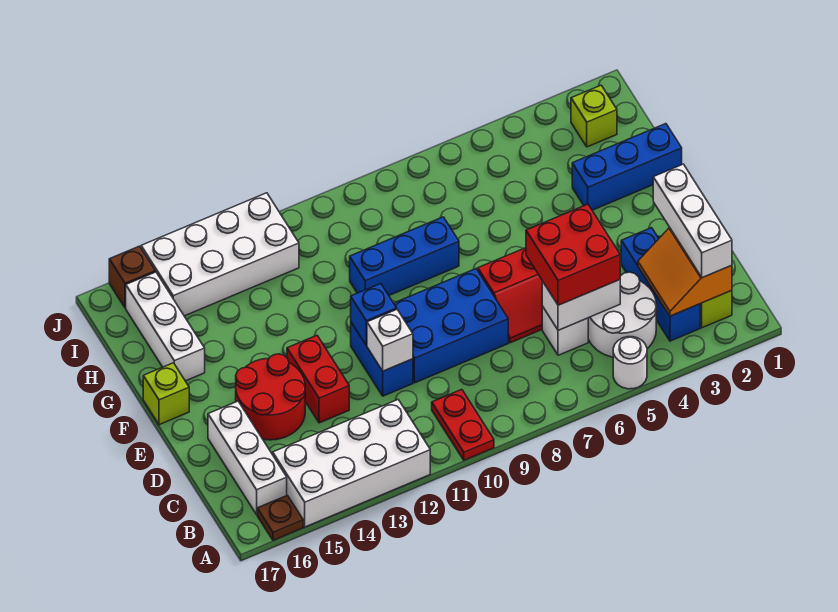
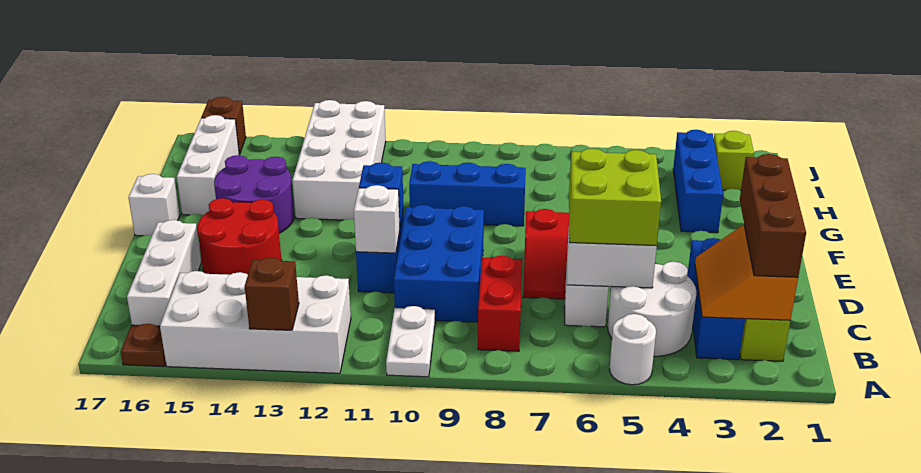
red 1x2 plate [432,390,494,460] -> white 1x2 plate [386,306,435,377]
none -> brown 1x1 brick [245,258,299,330]
white 1x3 brick [653,164,732,278] -> brown 1x3 brick [740,154,806,277]
red 2x2 brick [526,204,620,305] -> lime 2x2 brick [569,149,661,246]
blue 2x3 brick [394,269,508,383] -> blue 2x3 brick turned to [394,205,484,322]
red 1x2 brick [287,335,349,423] -> red 1x2 brick moved to [478,256,522,351]
none -> purple 2x2 round brick [214,155,294,233]
lime 1x1 brick [143,363,189,425] -> white 1x1 brick [128,174,180,236]
blue 1x3 brick [572,124,682,210] -> blue 1x3 brick turned to [673,130,723,233]
white 2x4 brick [141,193,299,316] -> white 2x4 brick turned to [292,100,386,220]

